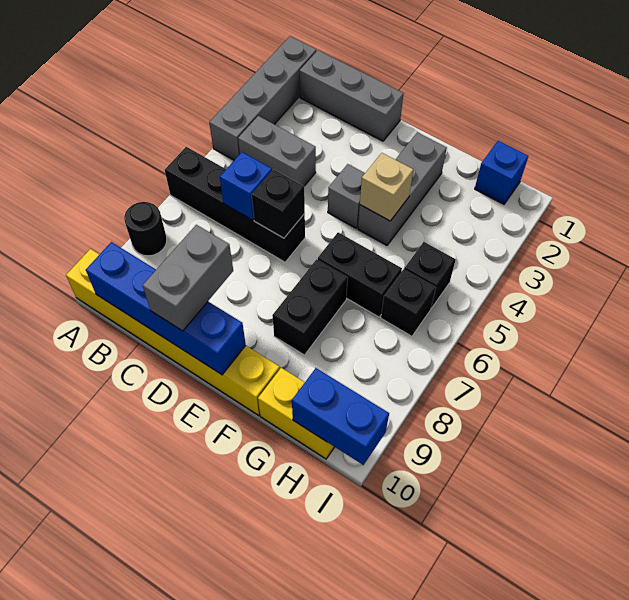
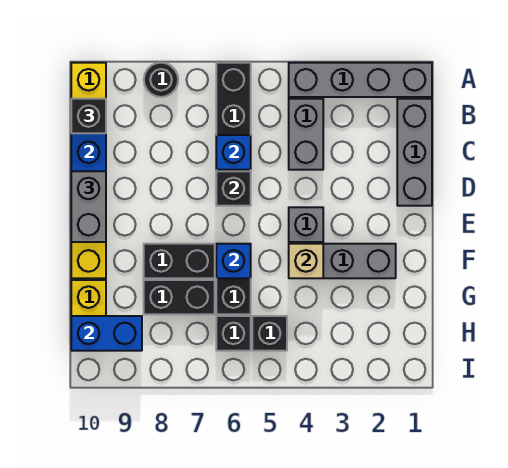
none -> black 1x1 brick [71,99,106,133]
grey 1x2 brick [143,225,233,331] -> grey 1x2 brick turned to [71,171,106,242]
none -> black 1x2 brick [144,280,215,314]
blue 1x1 brick [475,141,528,204] -> blue 1x1 brick moved to [216,244,251,278]
blue 1x2 brick [292,368,389,465] -> blue 1x2 brick turned to [71,316,142,351]

